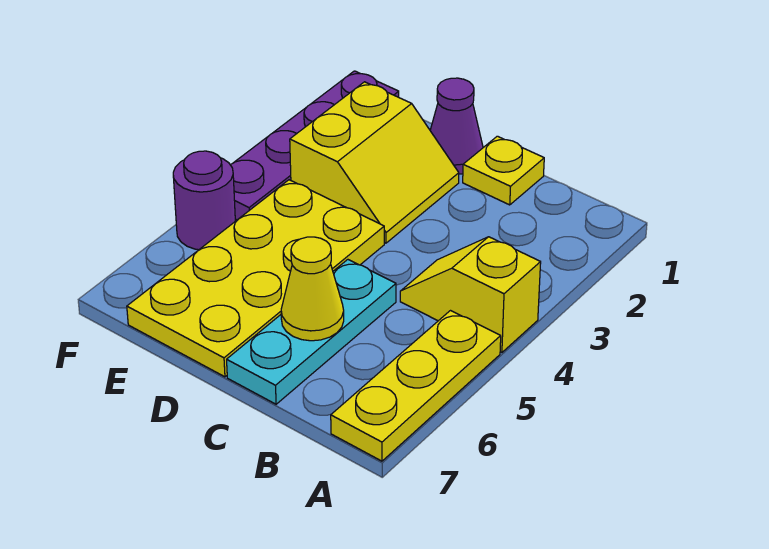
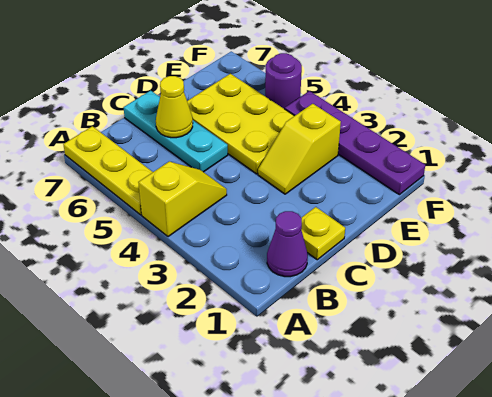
purple 1x1 cone [430,78,483,174] -> purple 1x1 cone moved to [267,211,308,277]
yellow 2x2 slope [290,82,459,243] -> yellow 1x2 slope [258,104,341,194]
yellow 2x4 plate [127,180,384,377] -> yellow 2x3 plate [187,74,294,174]

